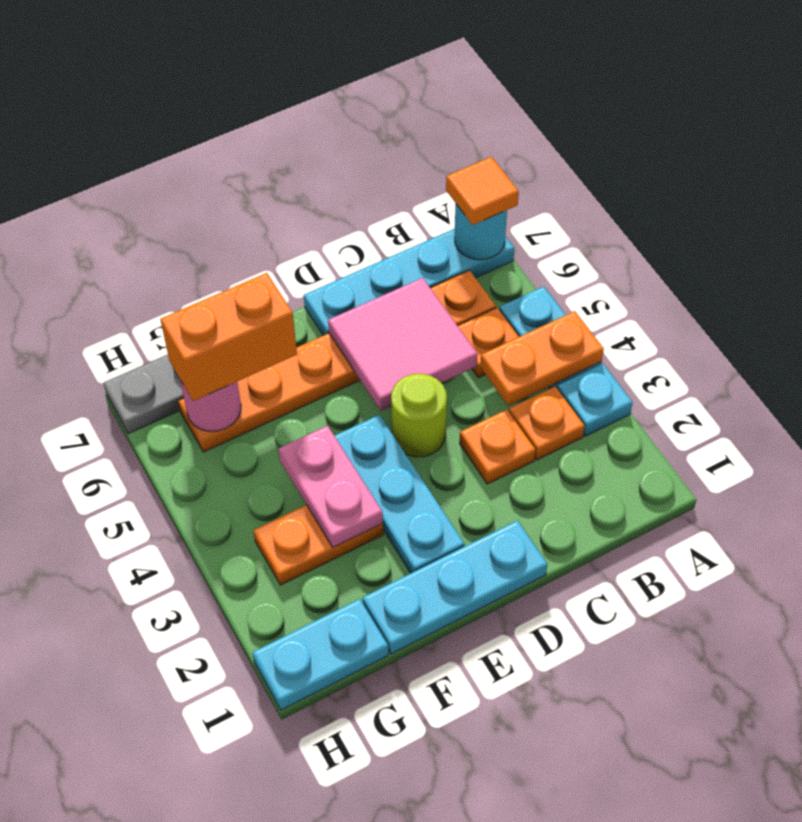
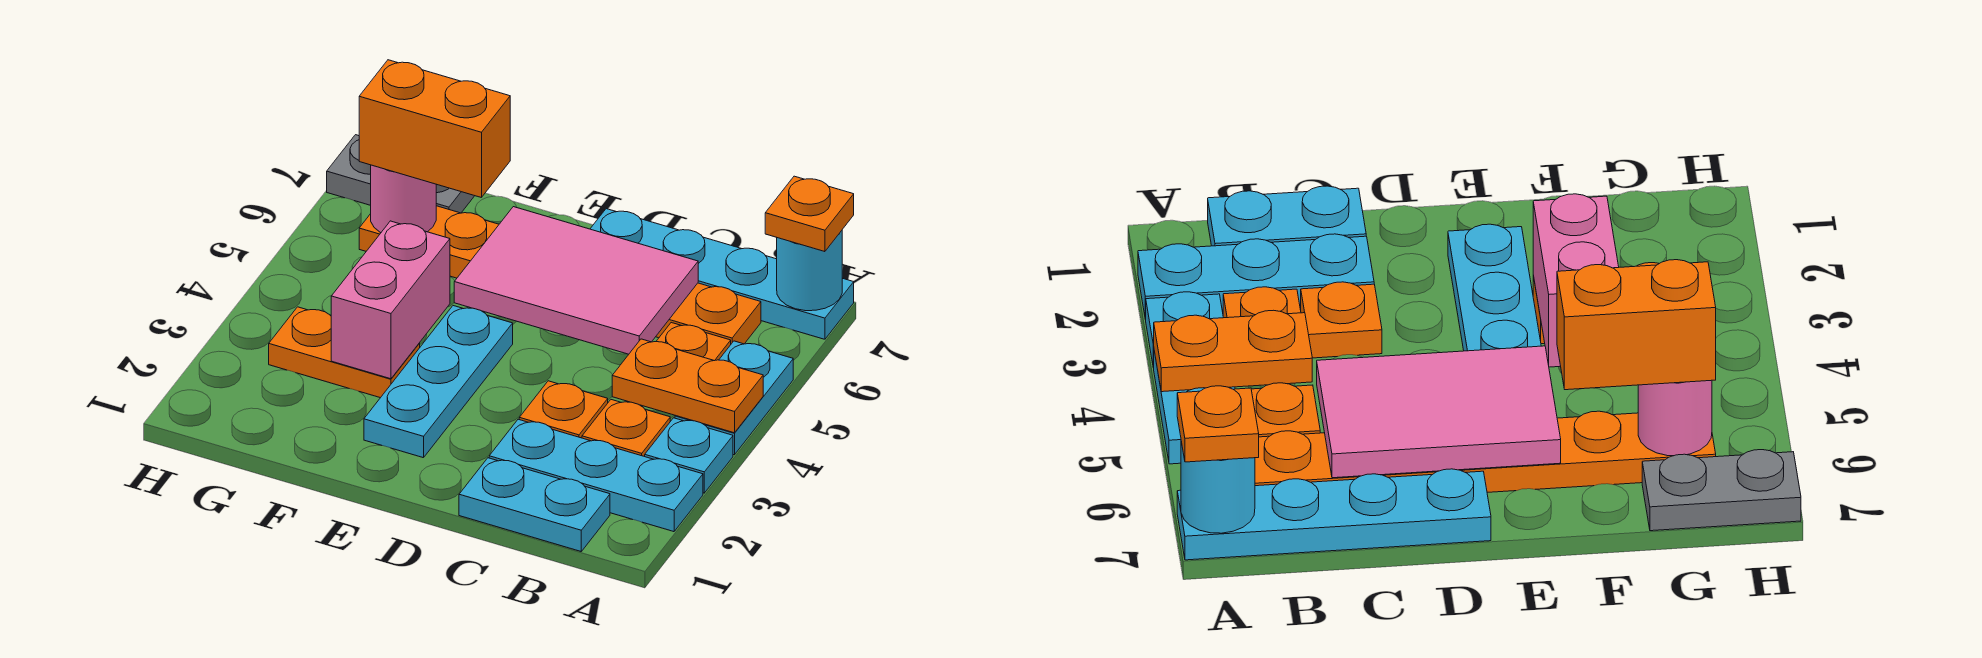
orange 1x1 tile [446,157,519,225] -> orange 1x1 plate [765,176,854,252]
pink 2x2 tile [328,278,477,411] -> pink 2x3 tile [454,207,698,354]
cyan 1x3 plate [363,520,547,654] -> cyan 1x3 plate moved to [489,419,703,532]
lime 1x1 round brick [391,374,447,457] -> none
pink 1x2 plate [278,426,383,547] -> pink 1x2 brick [331,221,450,379]
cyan 1x2 plate [252,599,388,710] -> cyan 1x2 plate moved to [459,458,610,551]

